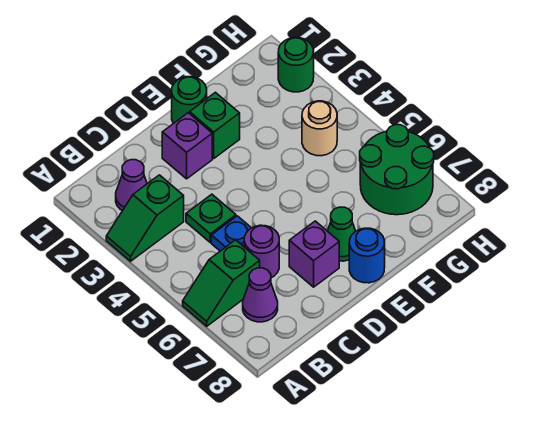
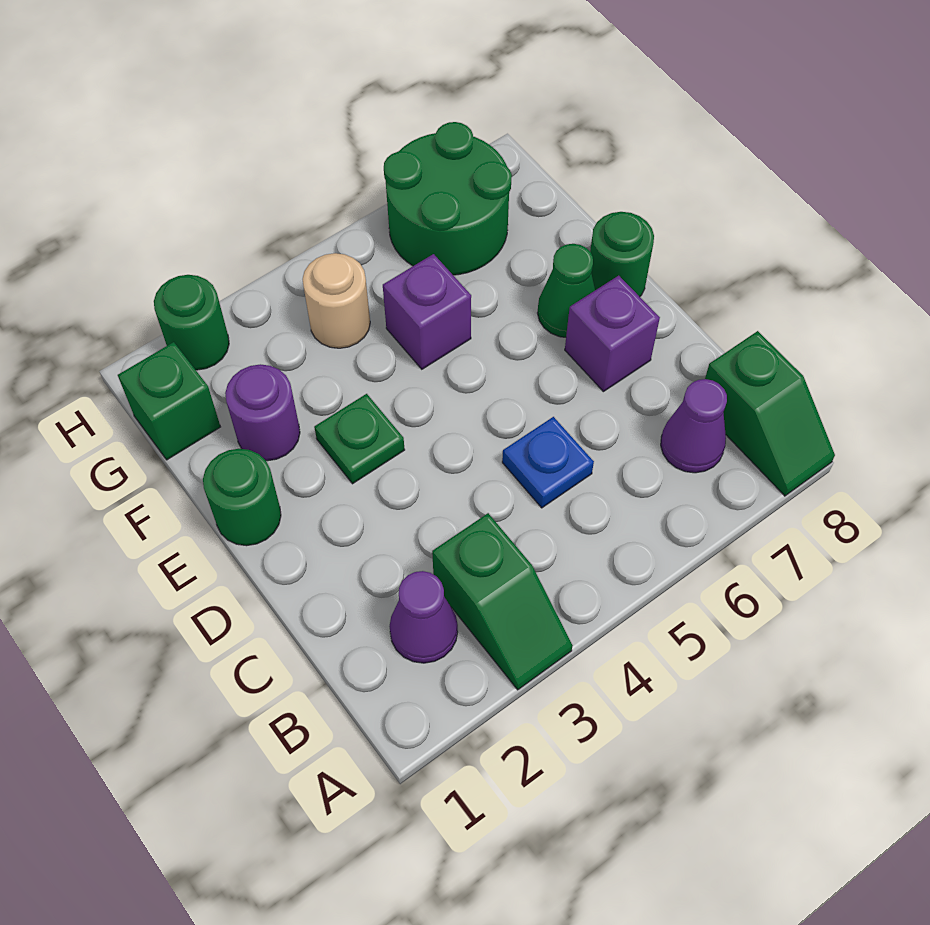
green 1x2 slope [183,240,260,326] -> green 1x2 slope moved to [705,331,835,496]
green 1x1 plate [186,194,236,242] -> green 1x1 plate moved to [314,394,405,484]
purple 1x1 round brick [244,225,279,278] -> purple 1x1 round brick moved to [225,364,300,461]
purple 1x1 brick [162,113,212,179] -> purple 1x1 brick moved to [383,254,471,369]
green 1x1 brick [190,92,240,158] -> green 1x1 brick moved to [118,342,220,460]
blue 1x1 round brick [349,228,385,283] -> green 1x1 round brick [590,212,654,297]

